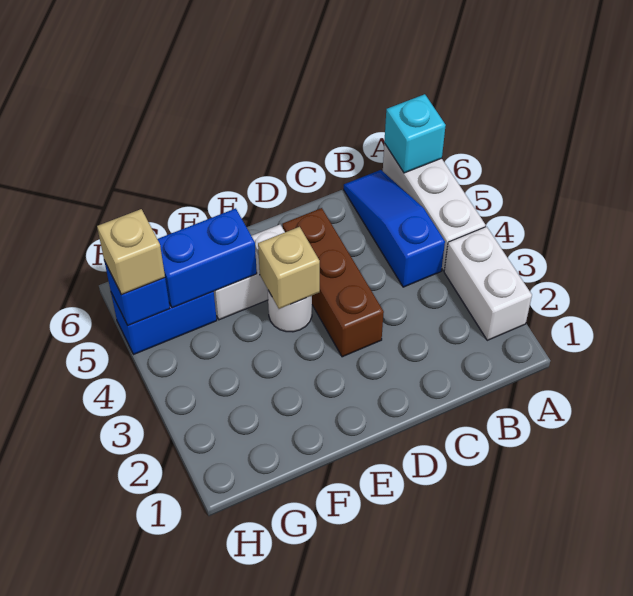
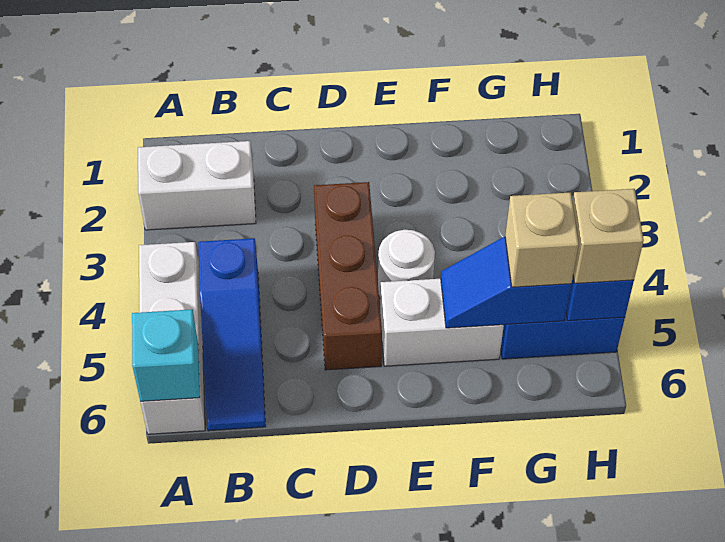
white 1x2 brick [444,227,532,340] -> white 1x2 brick turned to [138,141,256,230]
tan 1x1 brick [258,227,320,309] -> tan 1x1 brick moved to [505,192,579,287]
blue 1x2 brick [157,208,257,308] -> blue 1x2 slope [441,237,571,328]

